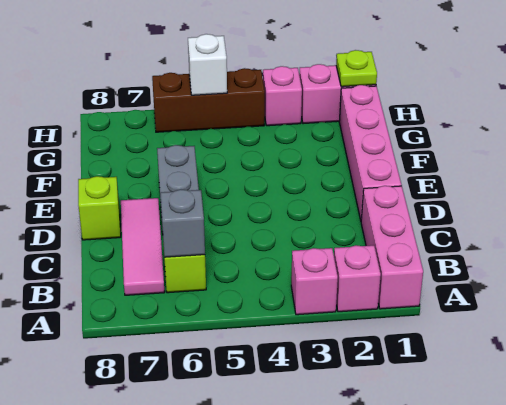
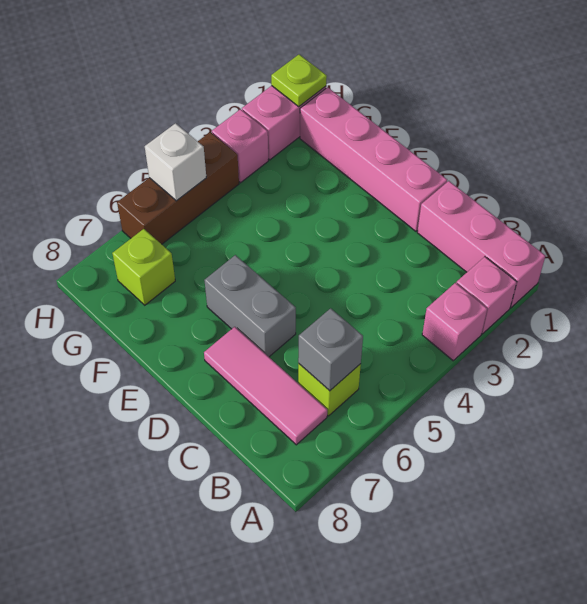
lime 1x1 brick [78,176,121,240] -> lime 1x1 brick moved to [112,229,175,305]

